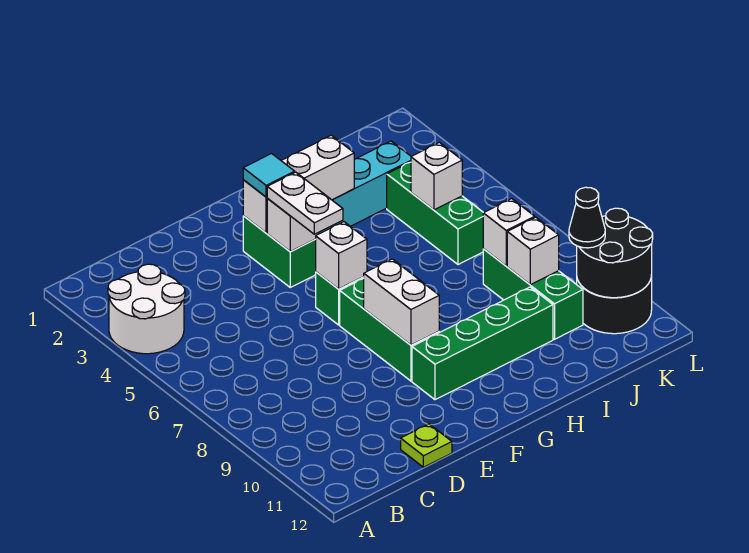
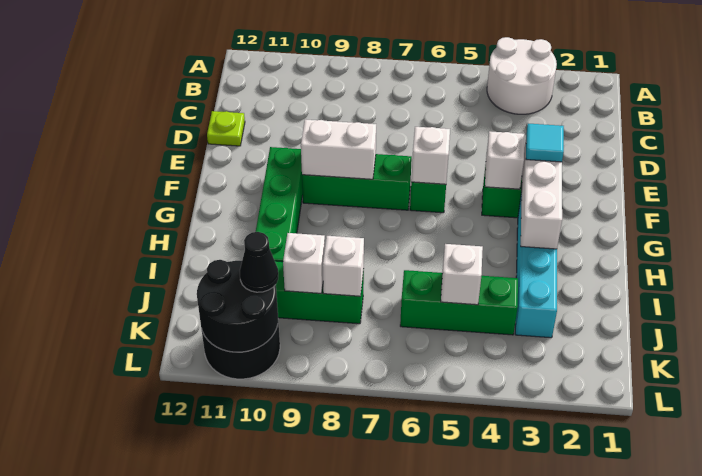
white 1x2 plate [267,172,343,234] -> none

